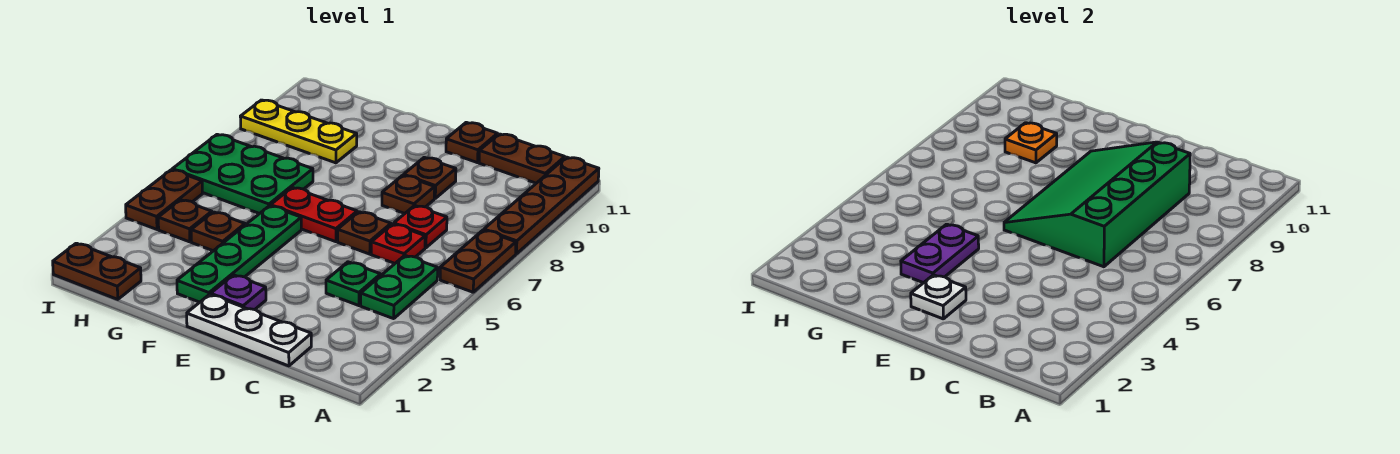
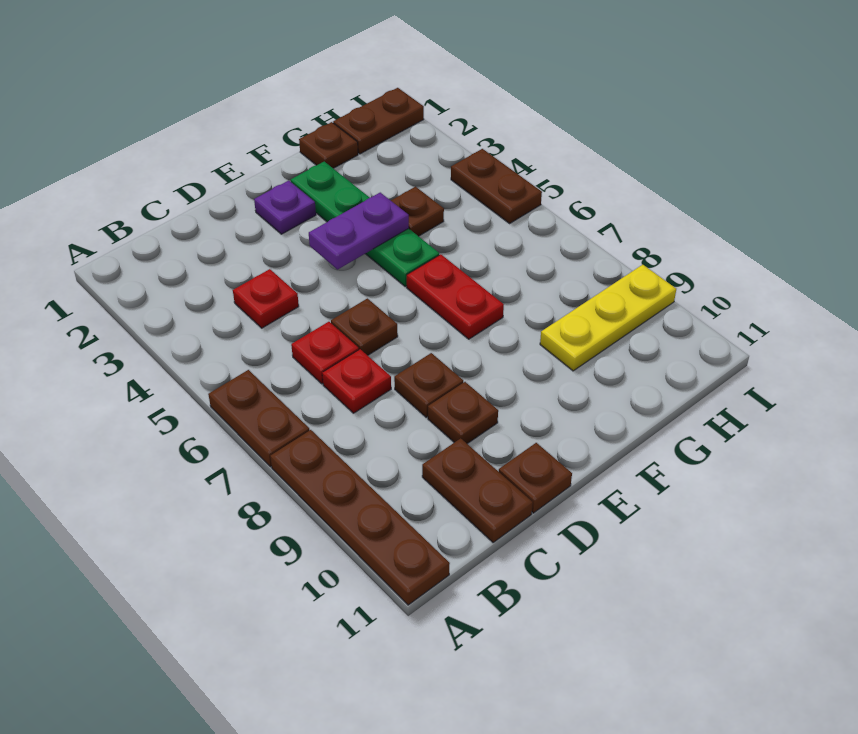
green 1x2 plate [361,255,438,319] -> none
brown 1x2 plate [479,134,565,183] -> brown 1x2 plate turned to [422,438,533,543]
white 1x3 plate [187,294,311,366] -> none
green 1x1 plate [326,262,381,306] -> red 1x1 plate [233,269,299,328]
green 3x4 slope [1004,142,1190,267] -> none
white 1x1 plate [911,275,966,319] -> none
red 1x2 plate [271,187,357,242] -> red 1x2 plate turned to [407,254,504,339]
purple 1x2 plate [901,224,979,283] -> purple 1x2 plate turned to [309,193,409,270]
green 2x3 plate [173,134,313,214] -> none
orange 1x1 plate [1005,123,1057,163] -> none
brown 1x1 plate [158,200,212,242] -> brown 1x1 plate moved to [299,122,358,168]

